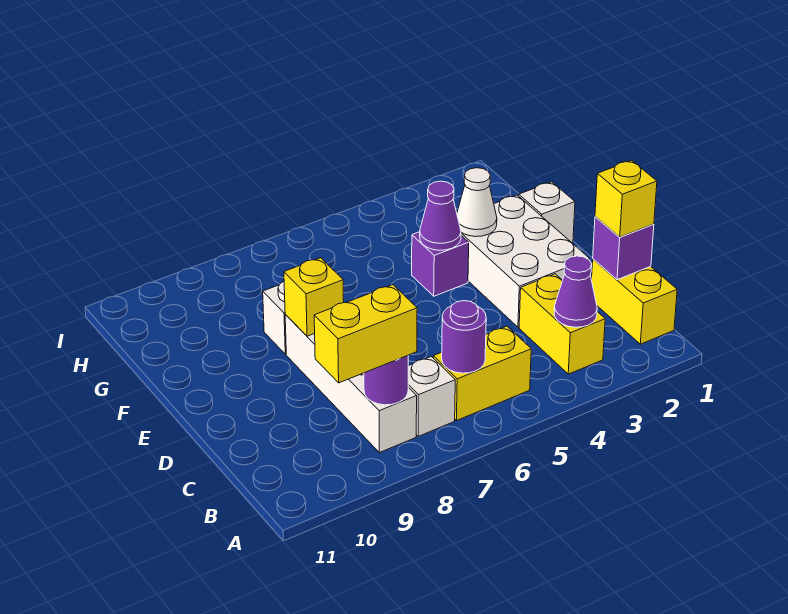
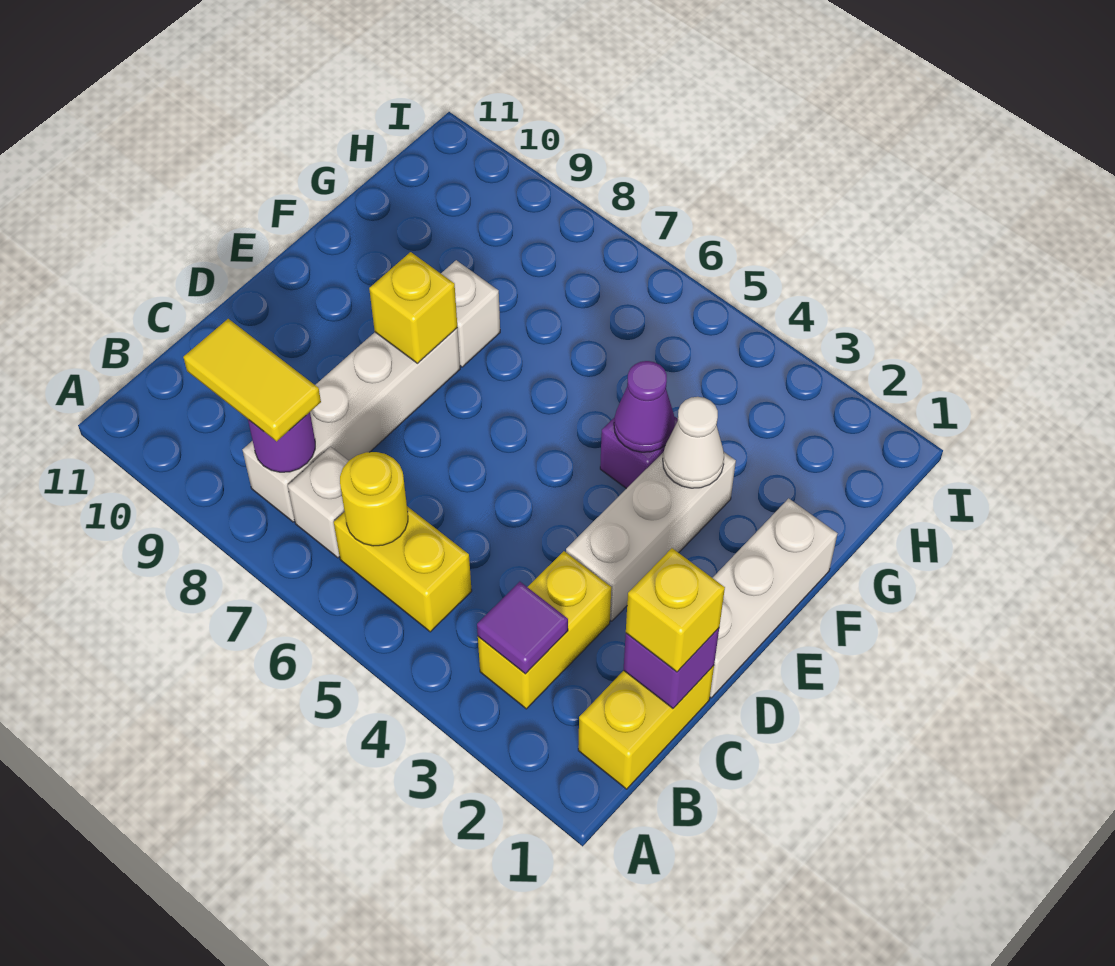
purple 1x1 cone [554,256,597,327] -> purple 1x1 tile [477,582,568,674]
purple 1x1 round brick [442,301,486,373] -> yellow 1x1 round brick [340,452,408,546]
yellow 1x2 brick [314,285,417,383] -> yellow 1x2 tile [183,319,321,441]
white 2x3 brick [461,195,590,327] -> white 1x3 brick [566,452,736,621]
white 1x1 brick [519,182,575,243] -> white 1x3 brick [710,498,837,698]

